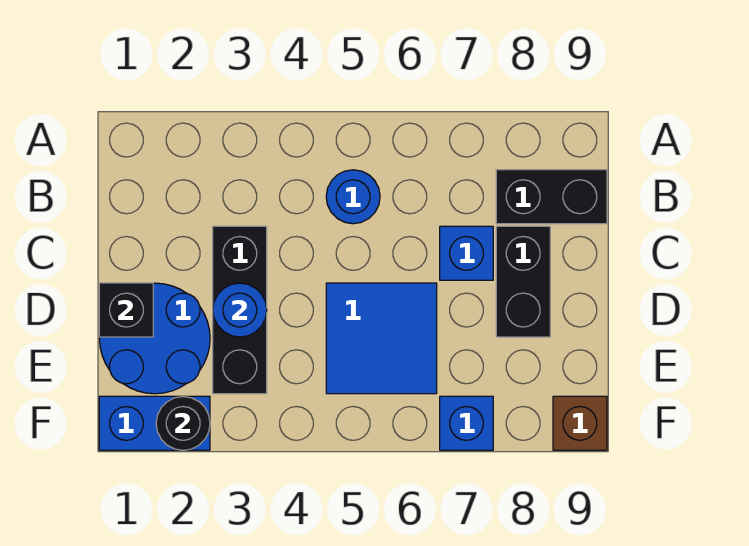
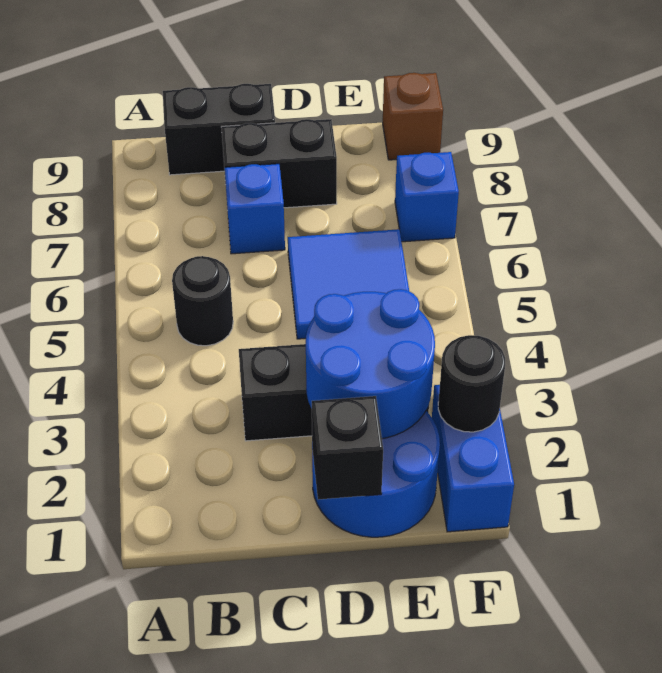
blue 1x1 round brick [326,170,380,224] -> black 1x1 round brick [172,256,233,346]
black 1x2 brick [496,170,607,224] -> black 1x2 brick turned to [163,84,275,175]
blue 1x1 round brick [213,283,267,337] -> blue 2x2 round brick [306,289,435,439]

